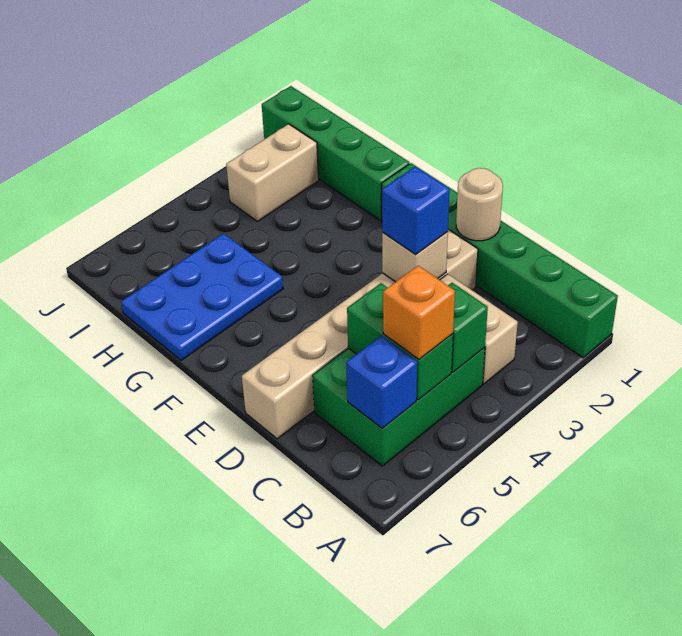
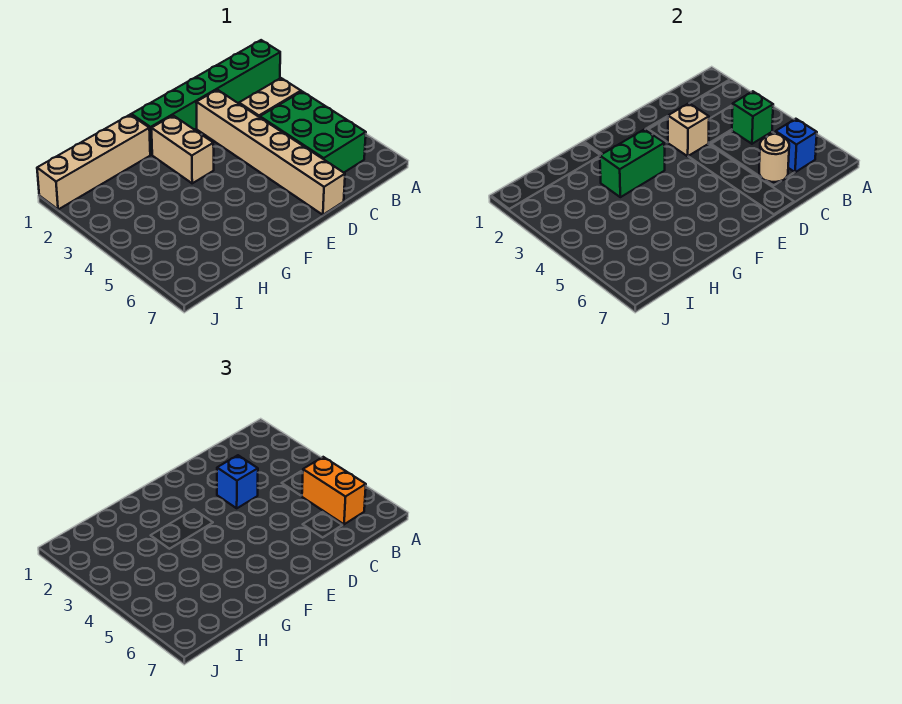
green 1x2 brick [347,283,453,400] -> green 1x2 brick moved to [600,129,665,197]
orange 1x1 brick [383,266,455,359] -> orange 1x2 brick [302,457,366,524]
tan 1x1 round brick [456,168,503,241] -> tan 1x1 round brick moved to [759,134,789,182]
green 1x4 brick [262,86,409,220] -> tan 1x4 brick [37,115,150,210]
blue 2x3 plate [121,233,283,360] -> none
tan 1x2 brick [226,124,319,221] -> tan 1x2 brick moved to [151,116,214,183]

